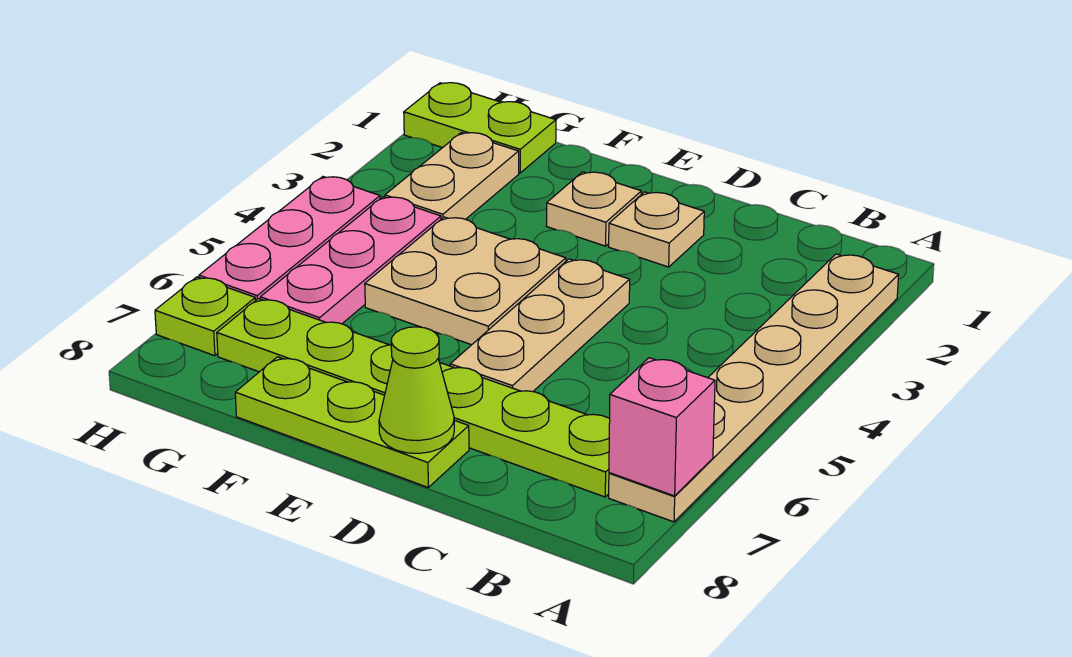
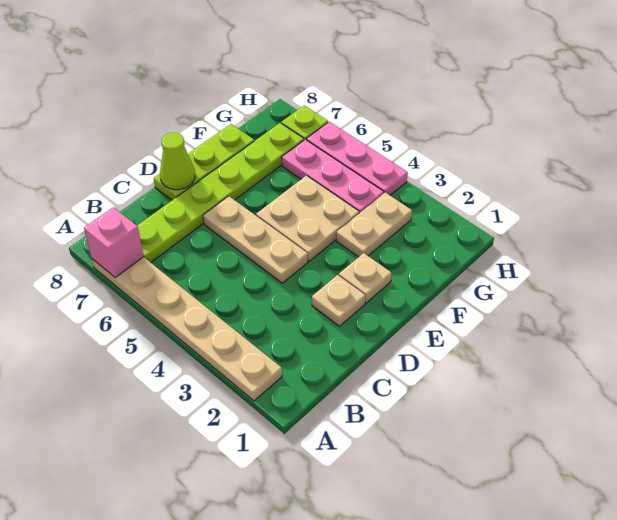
lime 1x2 plate [404,83,556,173] -> none
tan 1x2 plate [385,133,519,219] -> tan 1x2 plate turned to [336,192,412,257]

